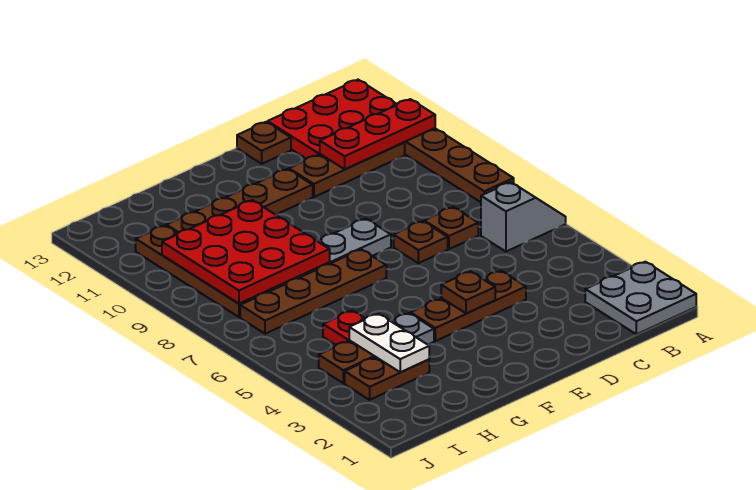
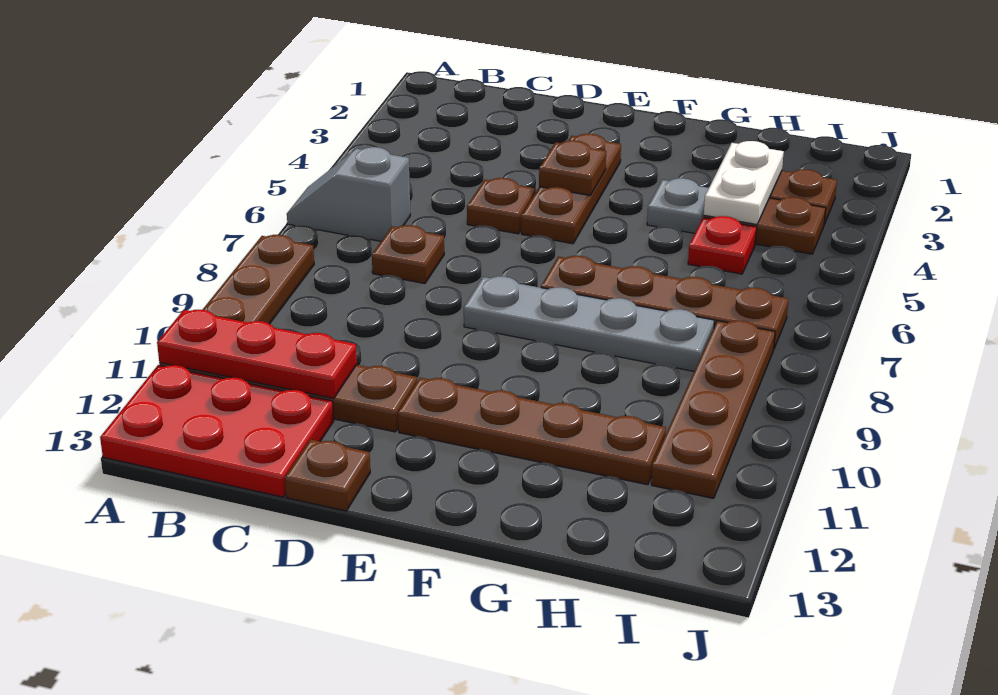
grey 2x2 plate [585,262,696,334] -> none
brown 1x3 plate [411,271,526,341] -> brown 1x3 plate turned to [521,134,621,244]
brown 1x1 plate [394,221,448,263] -> brown 1x1 plate moved to [467,178,536,234]
red 3x3 plate [162,200,330,304] -> none

